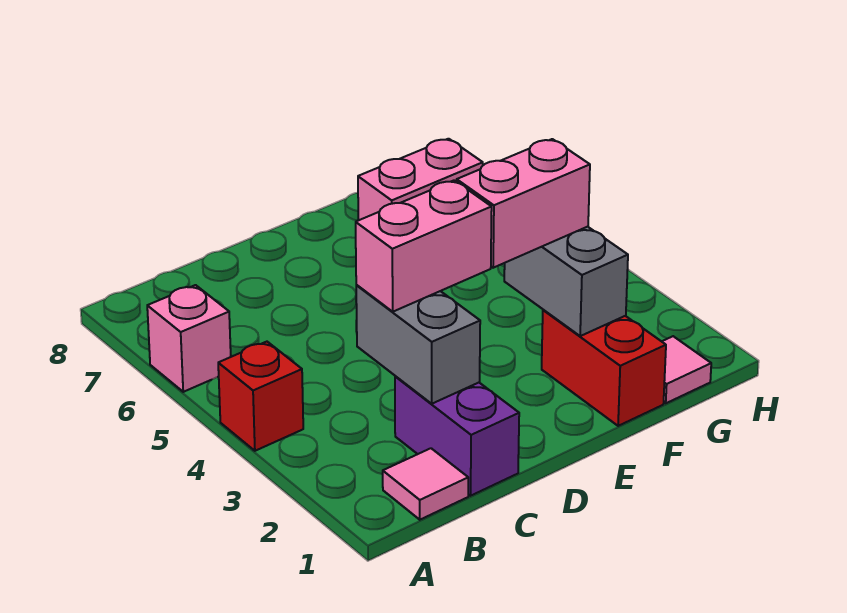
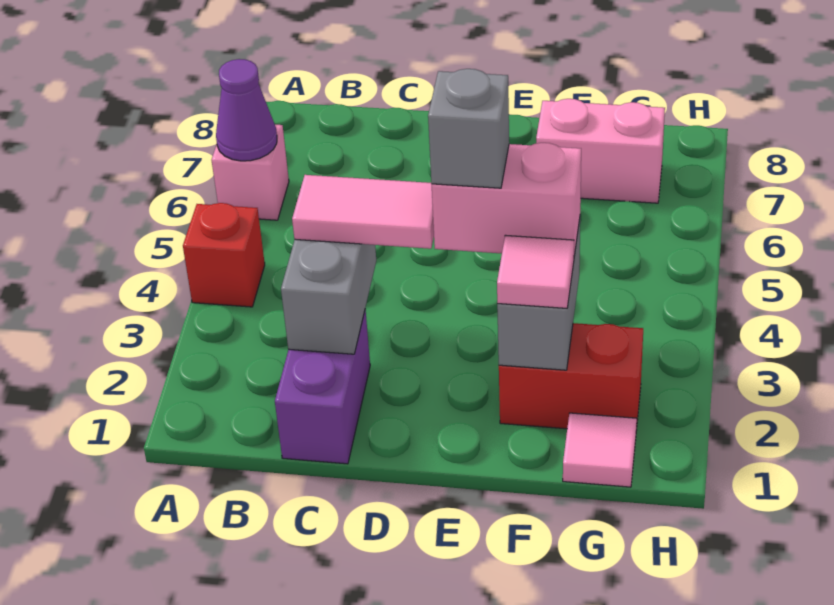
none -> purple 1x1 cone [216,59,277,161]
pink 1x1 tile [383,448,468,520] -> pink 1x1 tile moved to [497,235,574,308]
pink 1x2 brick [356,180,492,312] -> pink 1x2 tile [292,175,434,249]
none -> grey 1x1 brick [428,69,509,188]
red 1x2 brick [542,310,666,426] -> red 1x2 brick turned to [499,323,643,430]

